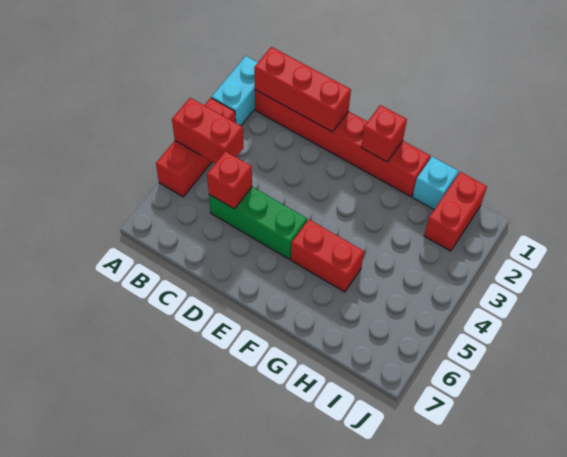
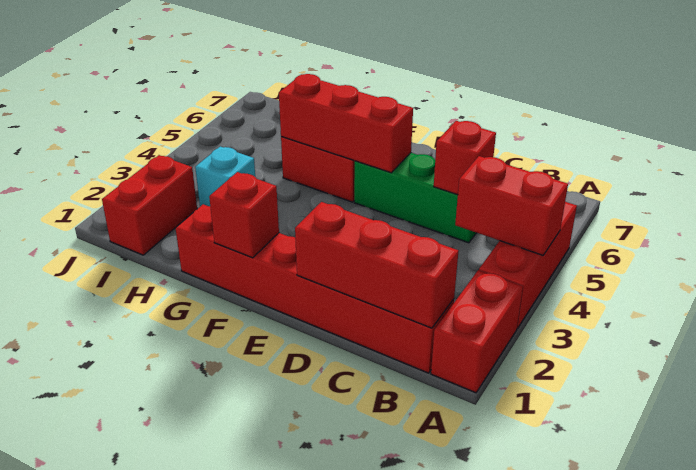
cyan 1x2 brick [211,56,258,126] -> red 1x2 brick [431,270,523,393]
none -> red 1x3 brick [279,74,413,173]
cyan 1x1 brick [412,157,458,210] -> cyan 1x1 brick moved to [195,146,255,206]

